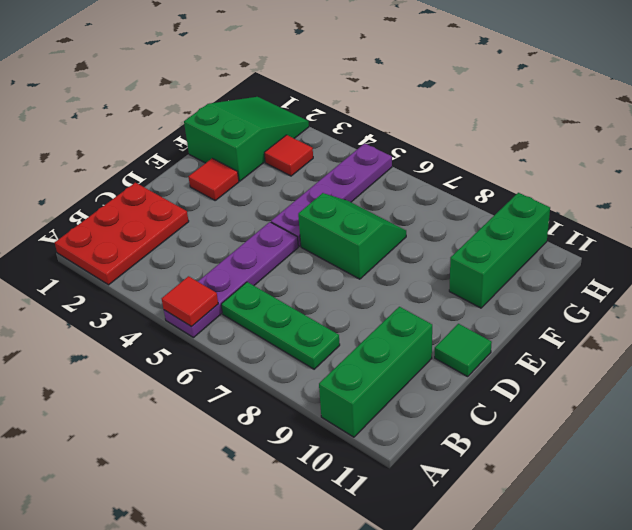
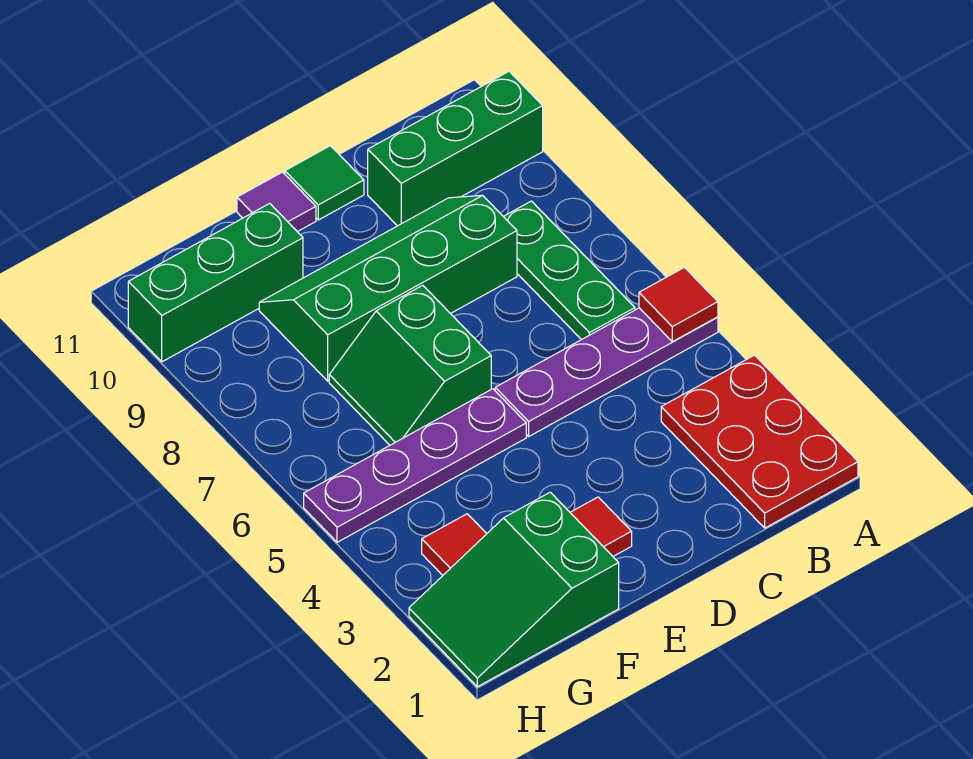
red 2x3 plate [55,183,189,285] -> red 2x3 plate turned to [661,355,858,528]
none -> green 2x4 slope [259,195,517,381]
none -> purple 1x1 tile [237,172,316,232]

